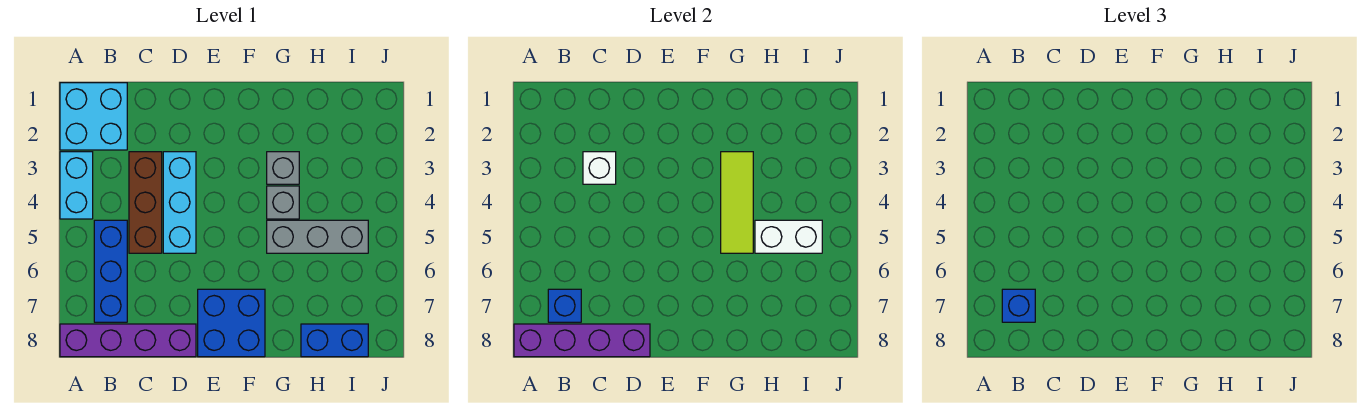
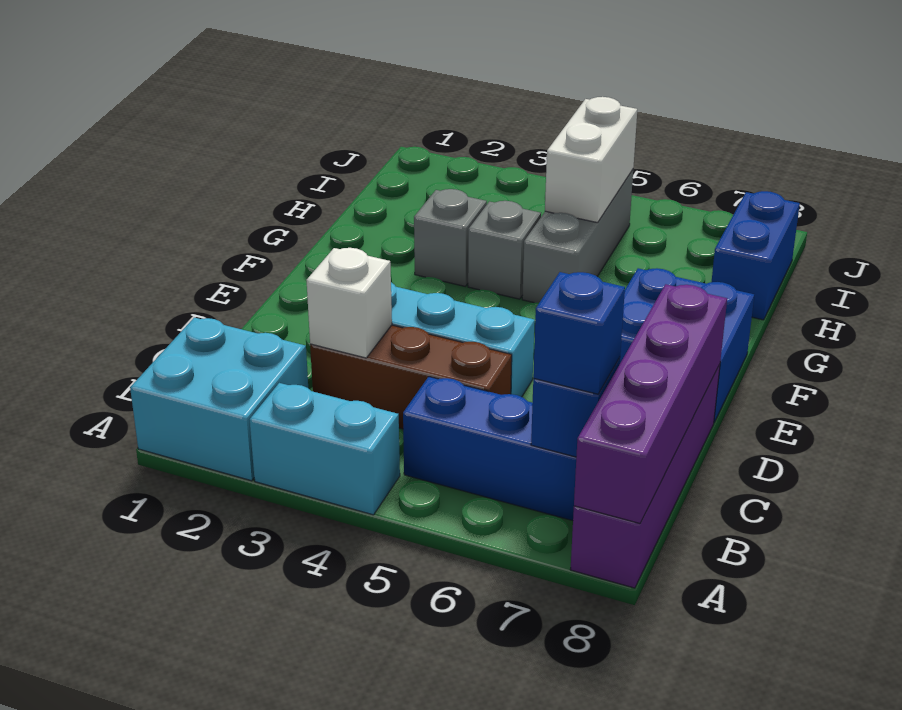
lime 1x3 tile [721,152,753,253] -> none

